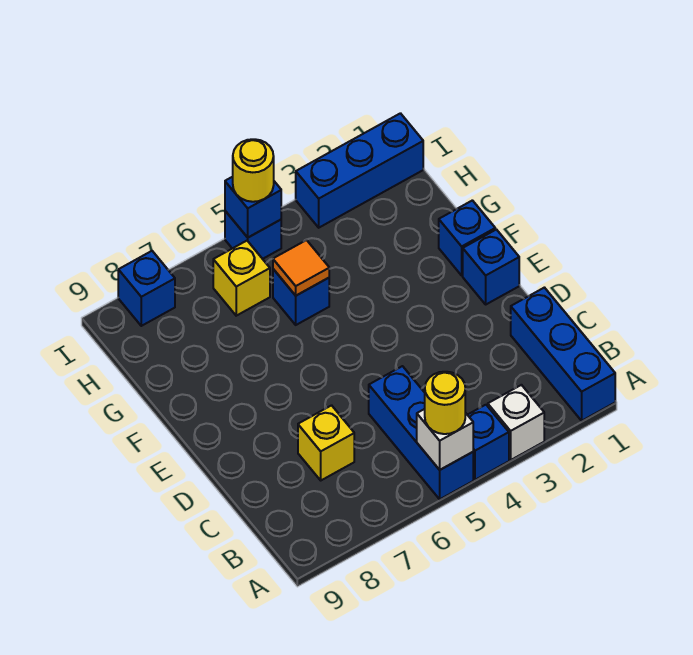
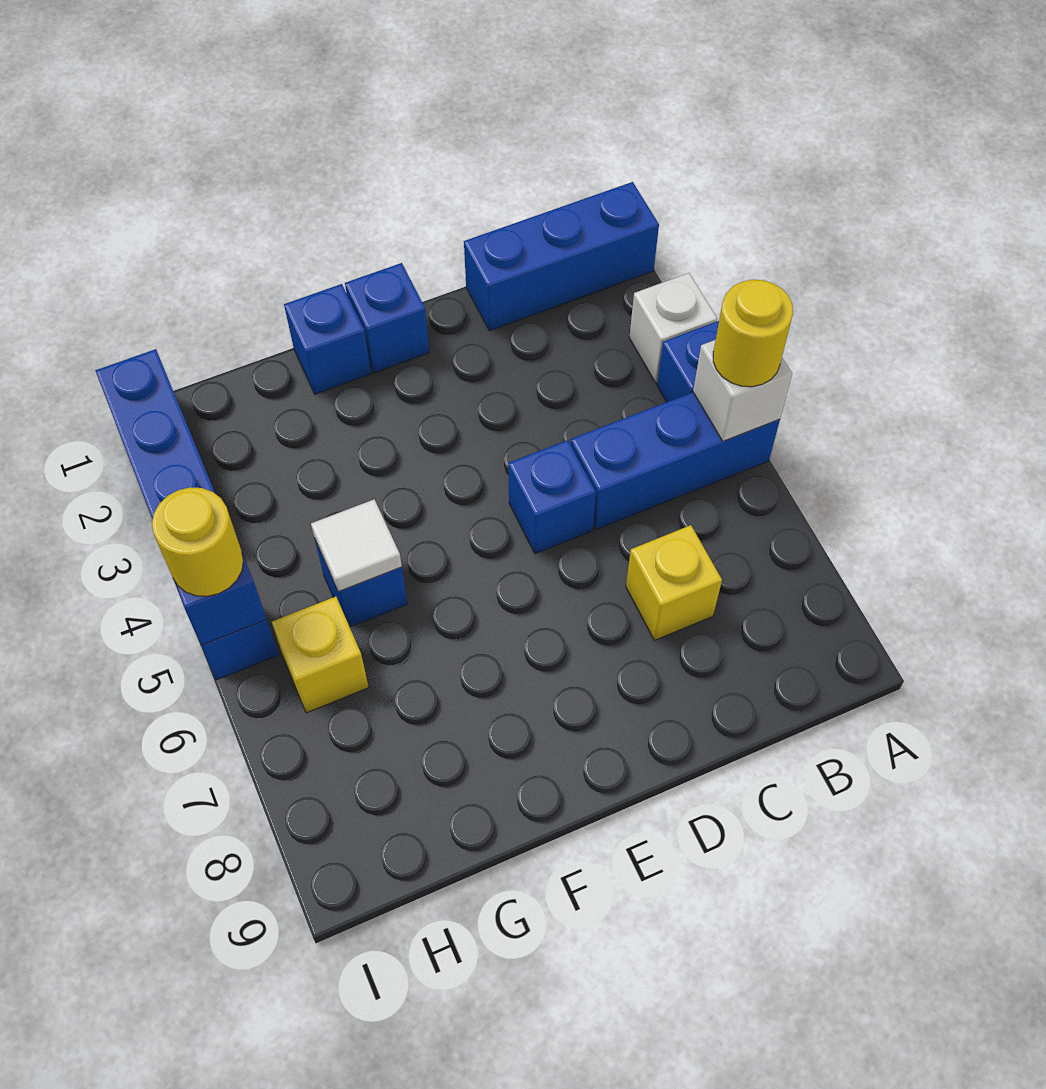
orange 1x1 tile [273,240,329,296] -> white 1x1 tile [311,499,402,592]
blue 1x1 brick [118,251,175,326] -> blue 1x1 brick moved to [508,440,596,554]

